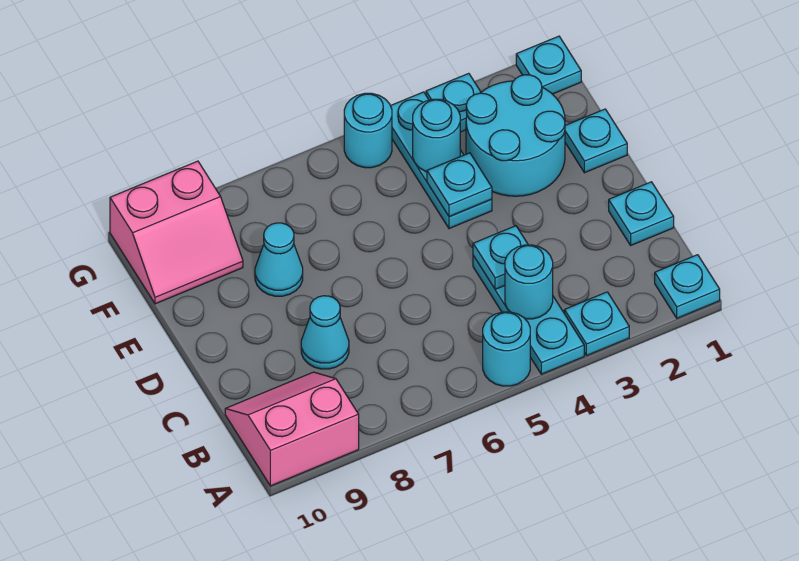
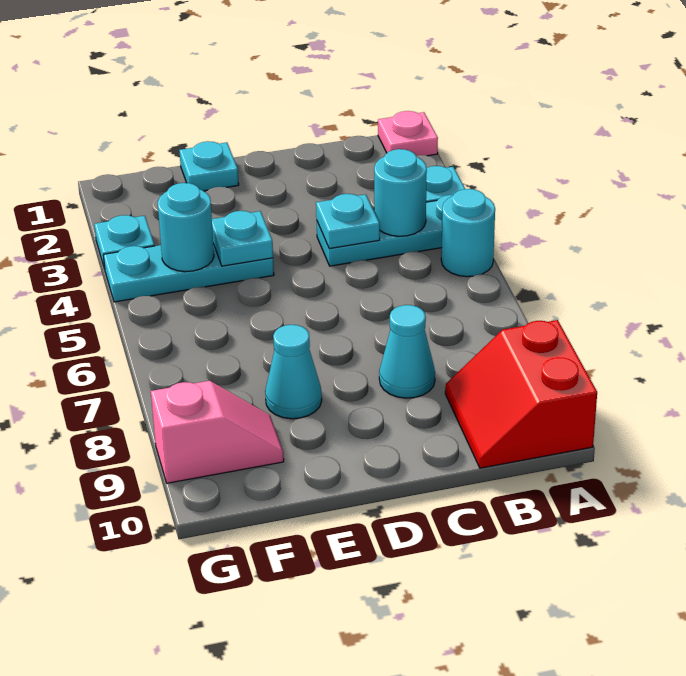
cyan 1x1 plate [655,255,720,318] -> pink 1x1 plate [378,111,438,156]
pink 2x2 slope [225,372,359,486] -> red 2x2 slope [445,320,597,468]
cyan 1x1 plate [609,182,674,245] -> none
cyan 2x2 round brick [466,75,565,196] -> none
pink 2x2 slope [110,161,243,304] -> pink 1x2 slope [151,381,284,483]
cyan 1x1 plate [516,36,581,94] -> none
cyan 1x1 round brick [344,93,392,168] -> none

